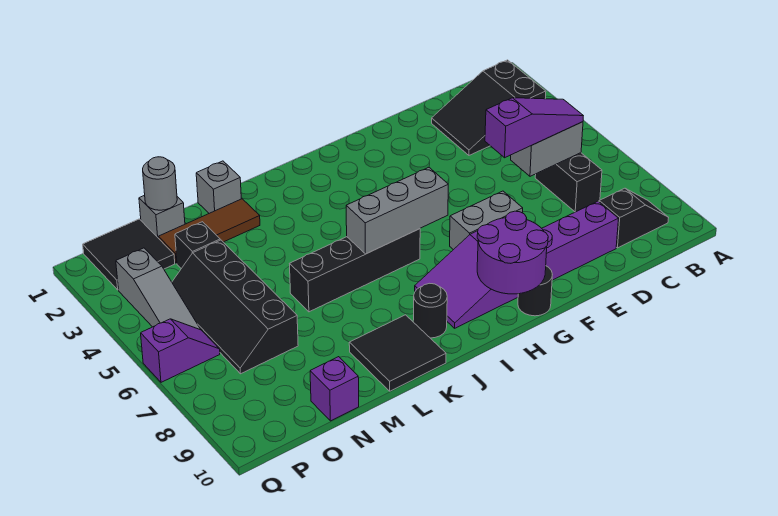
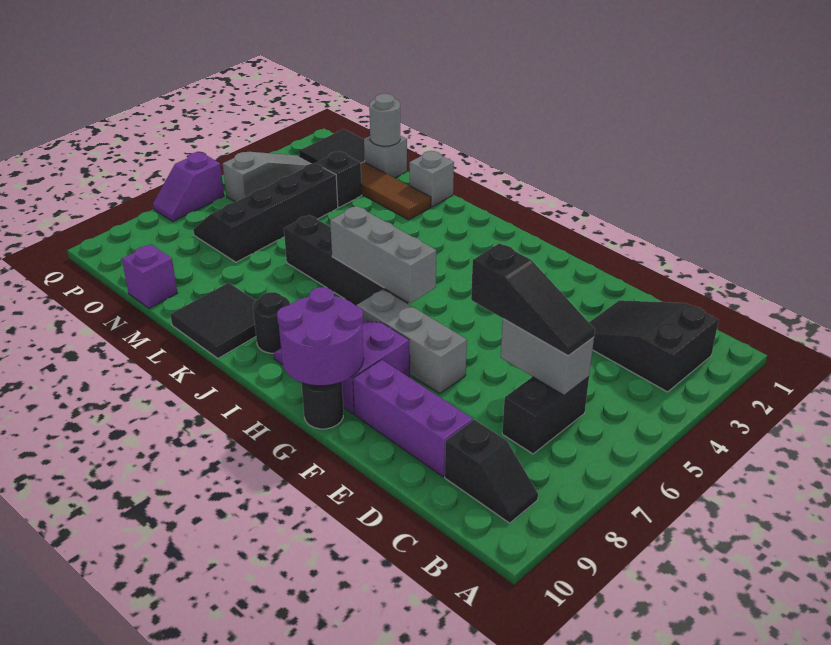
purple 1x3 slope [485,98,583,158] -> black 1x3 slope [471,243,595,355]
grey 1x2 brick [450,191,523,250] -> grey 1x3 brick [356,289,467,394]
grey 1x3 slope [116,248,200,329] -> grey 1x3 slope turned to [223,152,313,202]
purple 1x2 slope [141,319,220,382] -> purple 1x2 slope turned to [153,152,224,221]

